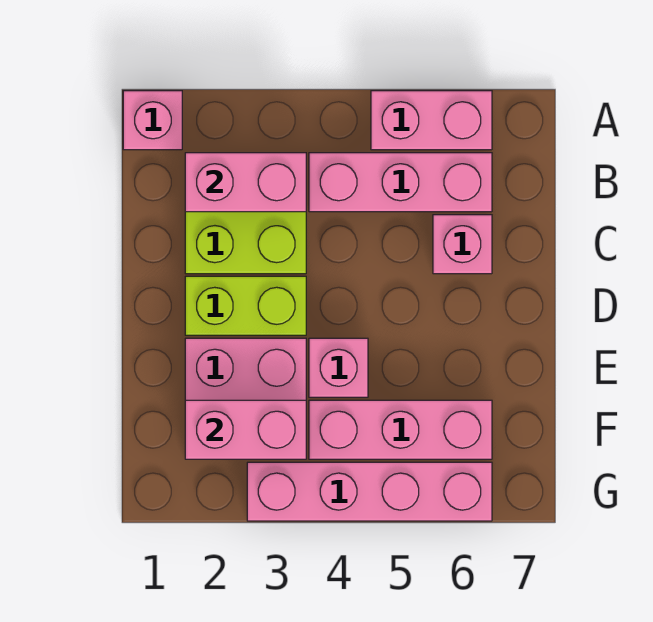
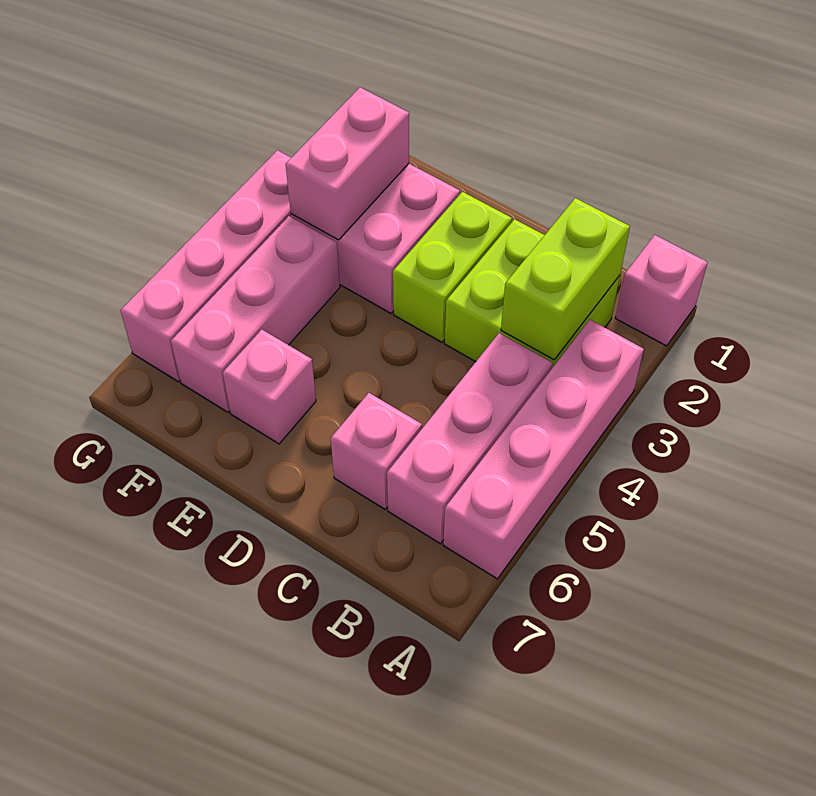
pink 1x2 brick [371,91,492,150] -> pink 1x4 brick [443,320,644,579]
pink 1x2 brick [185,153,306,212] -> lime 1x2 brick [501,198,630,360]
pink 1x1 brick [309,338,368,397] -> pink 1x1 brick moved to [223,330,316,444]

